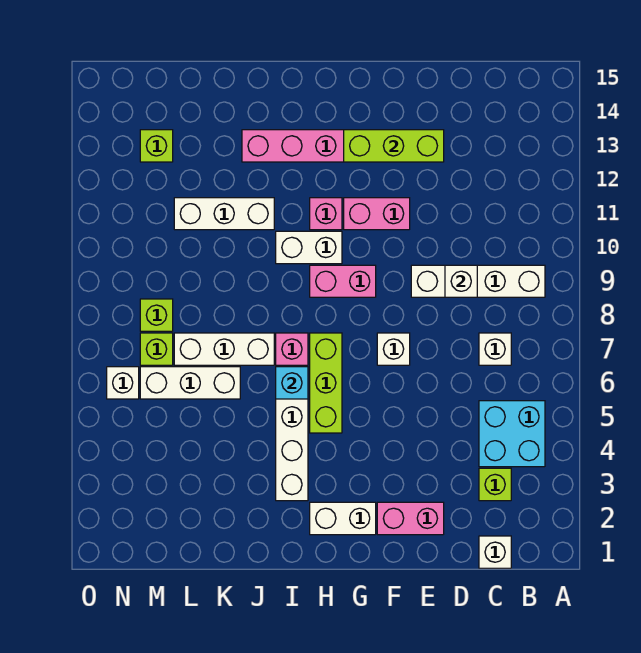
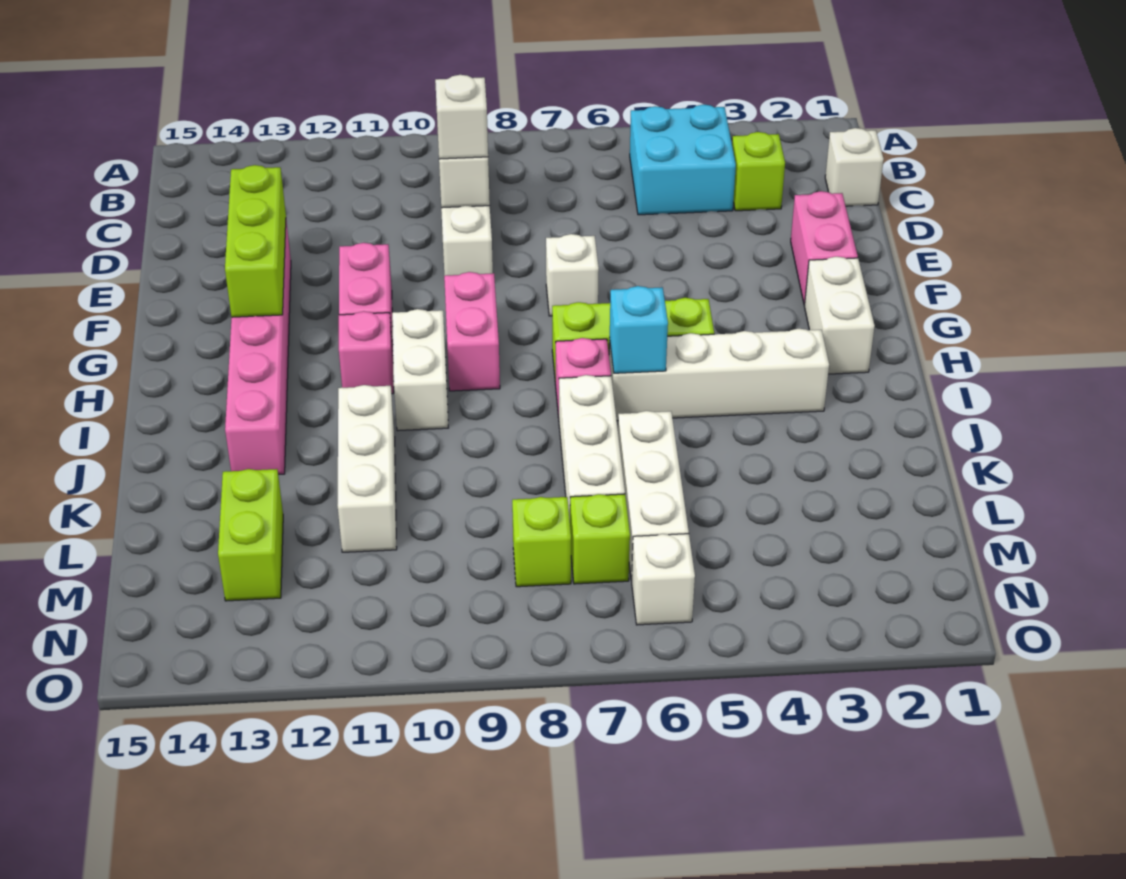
white 1x1 brick [479,333,511,365] -> white 1x1 brick moved to [435,75,488,159]
lime 1x1 brick [140,130,173,162] -> lime 1x2 brick [218,469,283,601]

